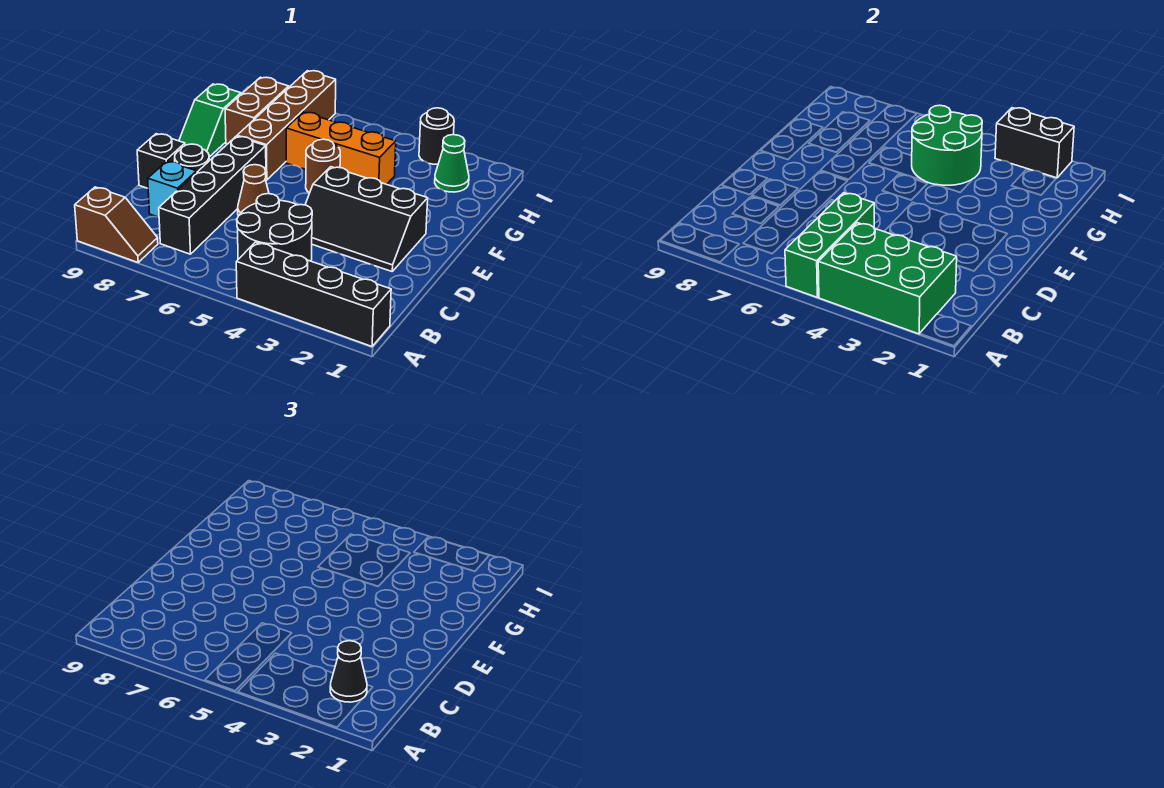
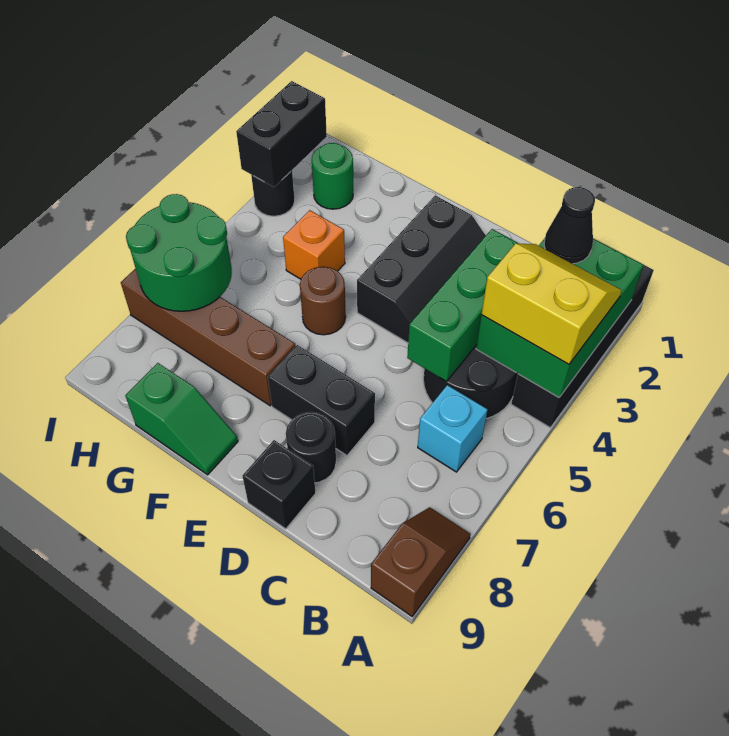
none -> yellow 2x2 slope [482,244,622,364]
green 1x3 brick [785,193,874,297] -> green 1x3 brick turned to [407,229,519,381]
black 1x4 brick [159,136,266,254] -> black 1x2 brick [268,345,375,456]
cyan 1x1 brick [148,161,197,217] -> cyan 1x1 brick moved to [418,385,488,472]
brown 1x1 cone [238,165,269,216] -> none
orange 1x3 brick [286,112,396,184] -> orange 1x1 brick [283,210,345,279]
green 2x2 round brick [912,105,982,185] -> green 2x2 round brick moved to [126,194,232,311]
brown 1x2 brick [225,77,289,144] -> none
green 1x1 cone [435,135,469,192] -> green 1x1 round brick [312,143,353,209]

